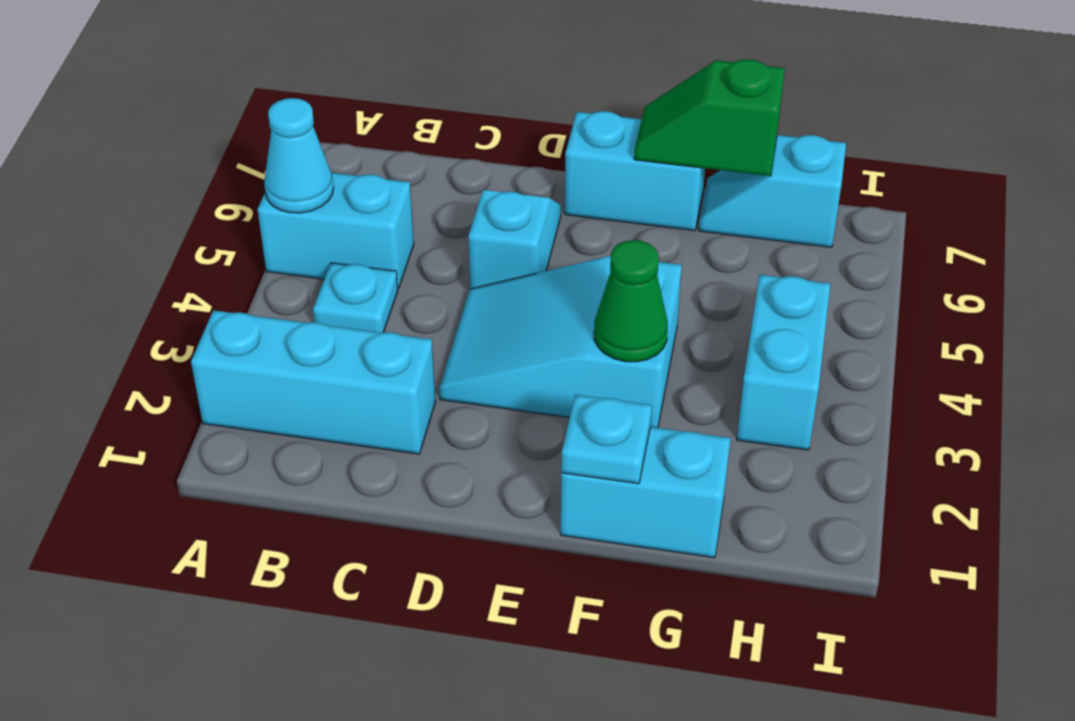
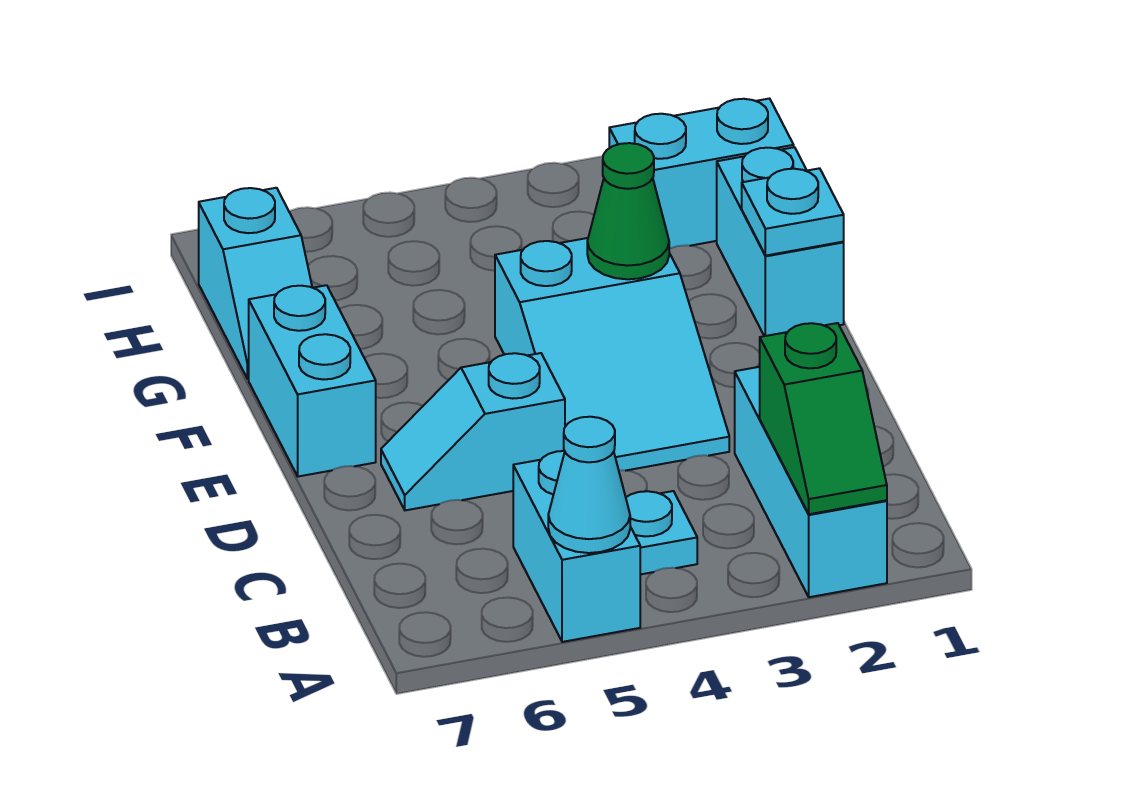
green 1x2 slope [634,59,785,176] -> green 1x2 slope moved to [760,323,887,514]
cyan 1x2 brick [737,275,830,450] -> cyan 1x2 brick moved to [609,99,794,249]

